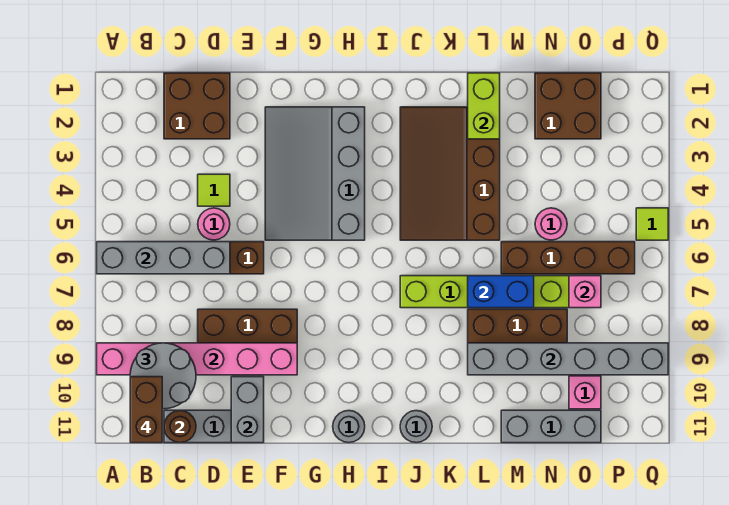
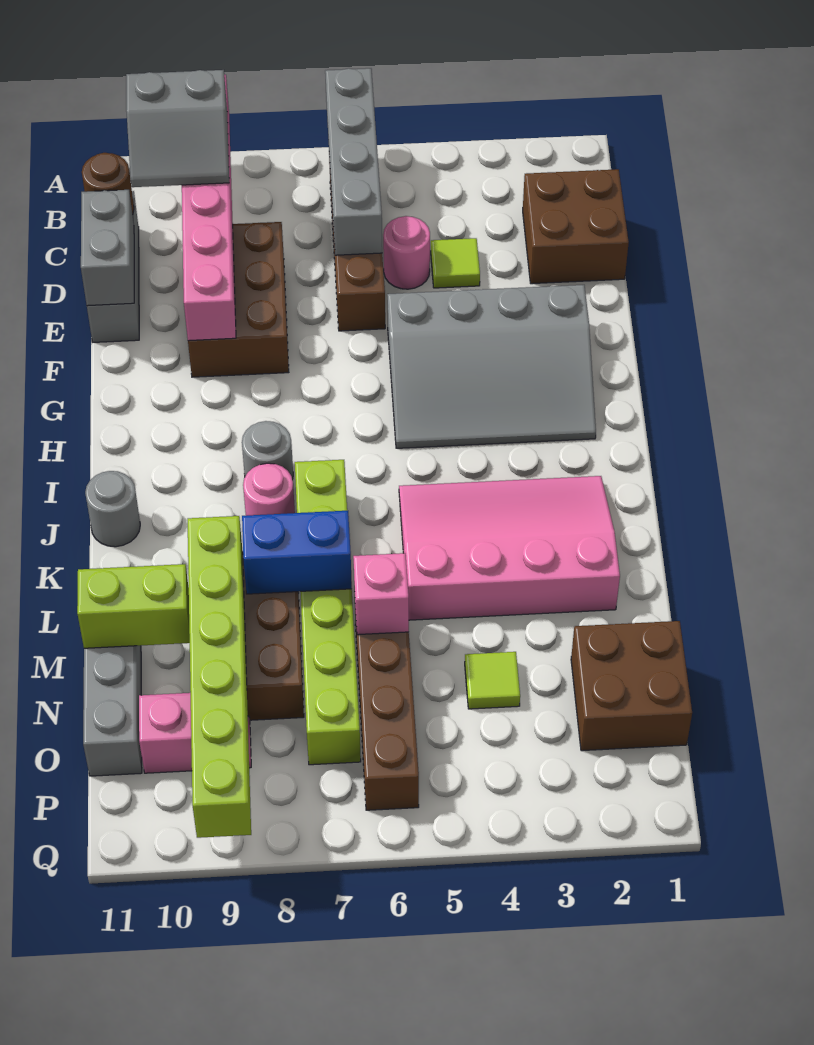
grey 2x2 round brick [130,343,196,409] -> grey 2x2 slope [126,70,229,187]
brown 1x2 brick [130,377,162,443] -> none
grey 1x2 brick [231,377,264,443] -> grey 1x2 brick turned to [81,190,134,306]
grey 3x4 slope [265,107,365,240] -> grey 3x4 slope turned to [387,285,596,448]
grey 1x1 round brick [333,411,365,443] -> grey 1x1 round brick moved to [242,421,293,480]
brown 3x4 slope [400,107,500,240] -> pink 3x4 slope [399,476,620,620]
lime 1x2 brick [468,73,500,139] -> lime 1x2 brick moved to [77,564,190,648]
blue 1x2 brick [468,276,534,308] -> blue 1x2 brick turned to [242,511,352,594]
grey 1x6 brick [468,343,668,375] -> lime 1x6 brick [188,516,251,838]
pink 1x1 round brick [535,208,567,240] -> pink 1x1 round brick moved to [243,463,295,516]
pink 1x1 brick [569,276,601,308] -> pink 1x1 brick moved to [353,553,409,635]
lime 1x1 tile [636,208,668,240] -> lime 1x1 tile moved to [465,652,520,709]

